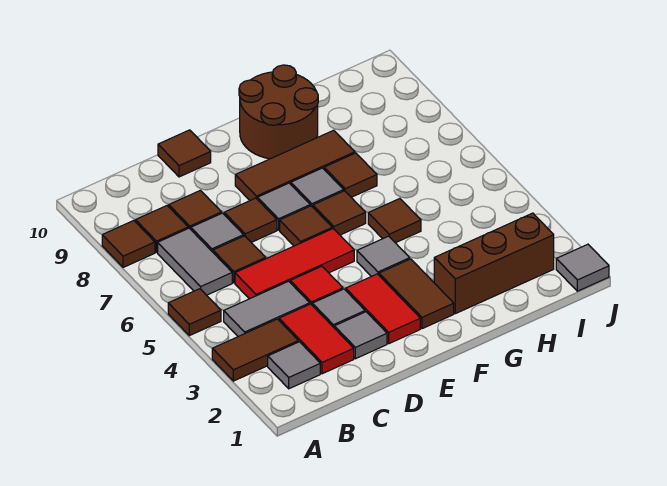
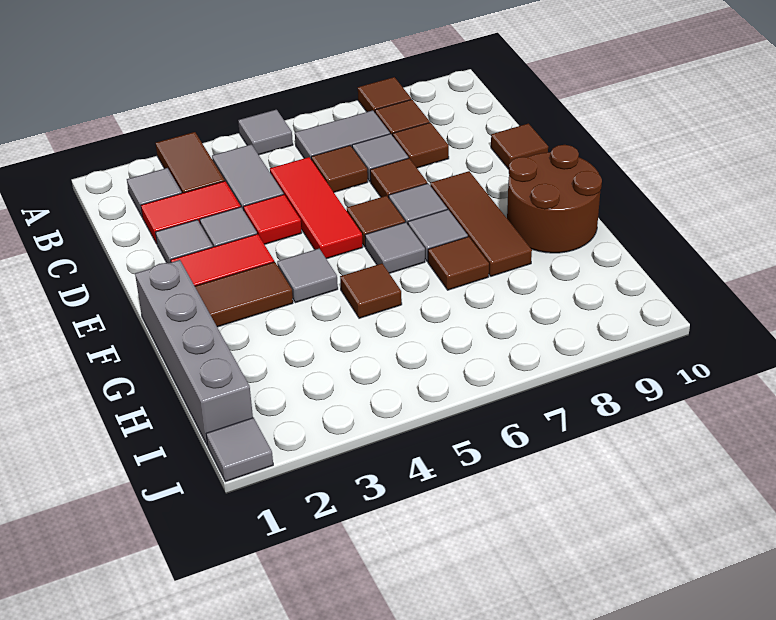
brown 1x1 tile [168,289,221,336] -> grey 1x1 tile [238,110,293,155]
none -> grey 1x4 brick [135,260,253,446]
brown 1x1 tile [313,191,366,235] -> grey 1x1 tile [365,222,425,273]
brown 1x3 brick [434,213,554,314] -> none

